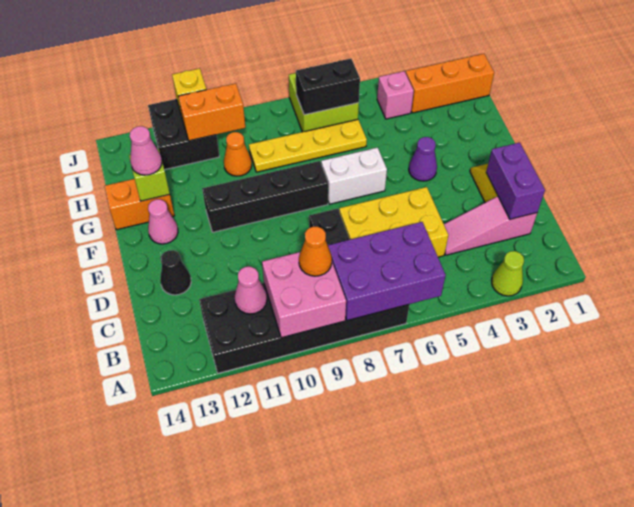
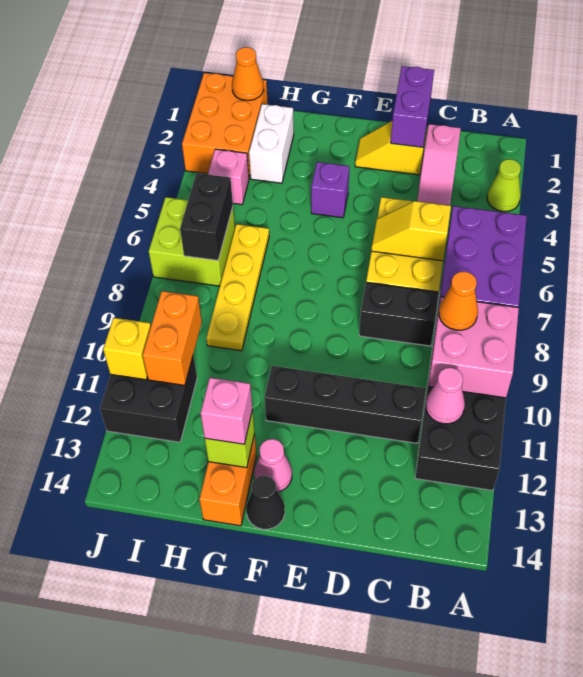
purple 1x2 brick [486,142,545,219] -> purple 1x2 brick turned to [391,66,434,147]
none -> yellow 1x2 slope [371,201,451,261]
black 1x1 cone [160,250,191,295] -> black 1x1 cone moved to [246,476,285,529]
purple 1x1 cone [409,137,437,181] -> purple 1x1 brick [311,162,349,218]
white 1x2 brick [321,148,387,204] -> white 1x2 brick moved to [249,104,294,183]
black 1x4 brick [202,161,328,232] -> black 1x4 brick turned to [265,366,426,443]
pink 1x1 cone [130,126,162,175] -> pink 1x1 brick [201,378,252,444]
orange 1x1 cone [224,132,252,176] -> orange 1x1 cone moved to [232,47,264,100]
orange 1x3 brick [406,54,494,113] -> orange 2x3 brick [182,73,268,178]

